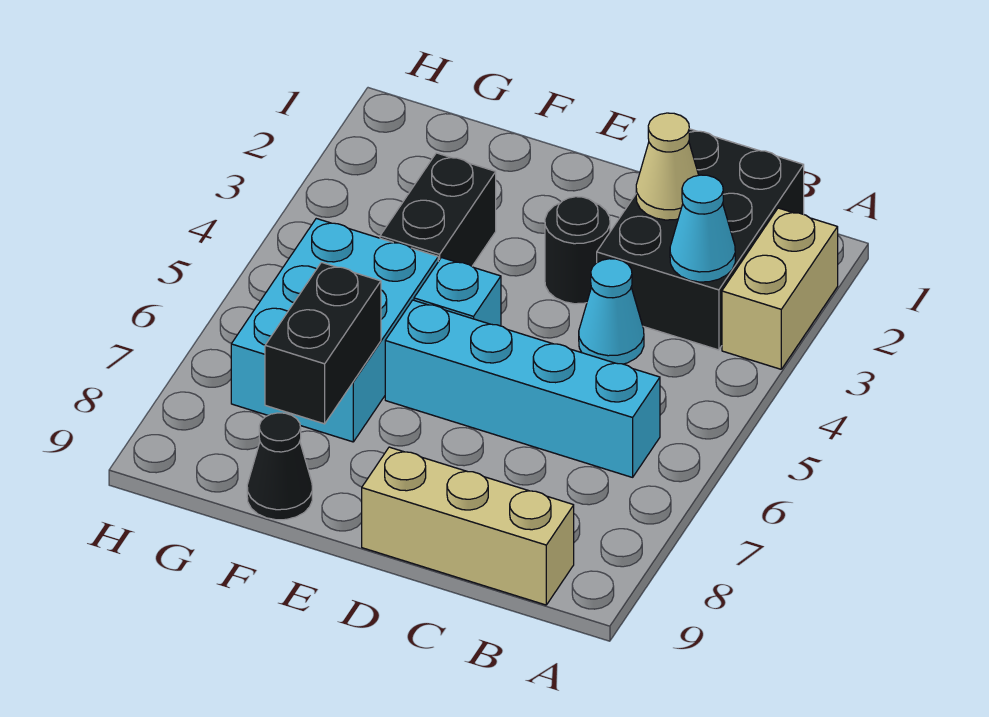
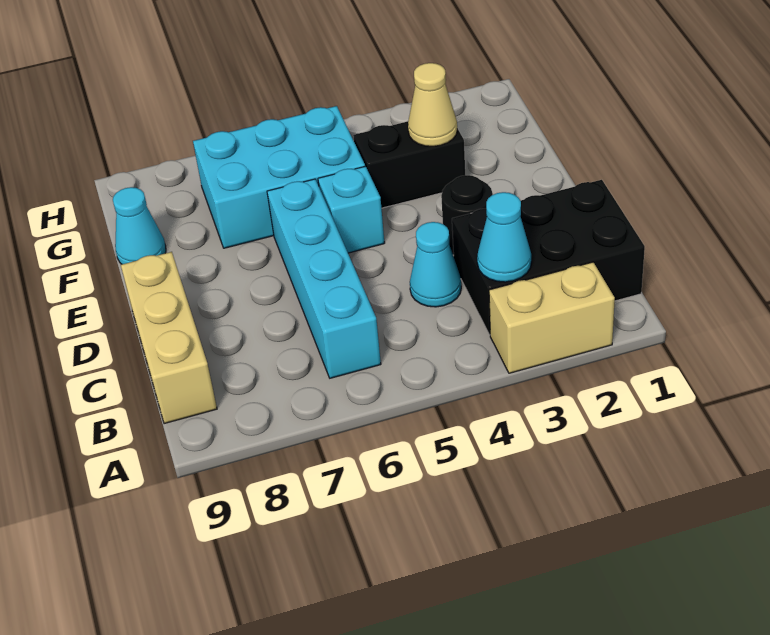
tan 1x1 cone [636,113,699,220] -> tan 1x1 cone moved to [408,63,457,146]
black 1x2 brick [265,262,381,424] -> none
black 1x1 cone [247,413,312,520] -> cyan 1x1 cone [113,187,166,264]

